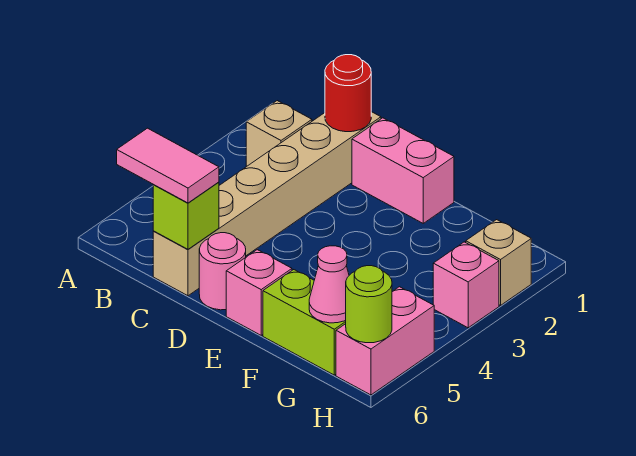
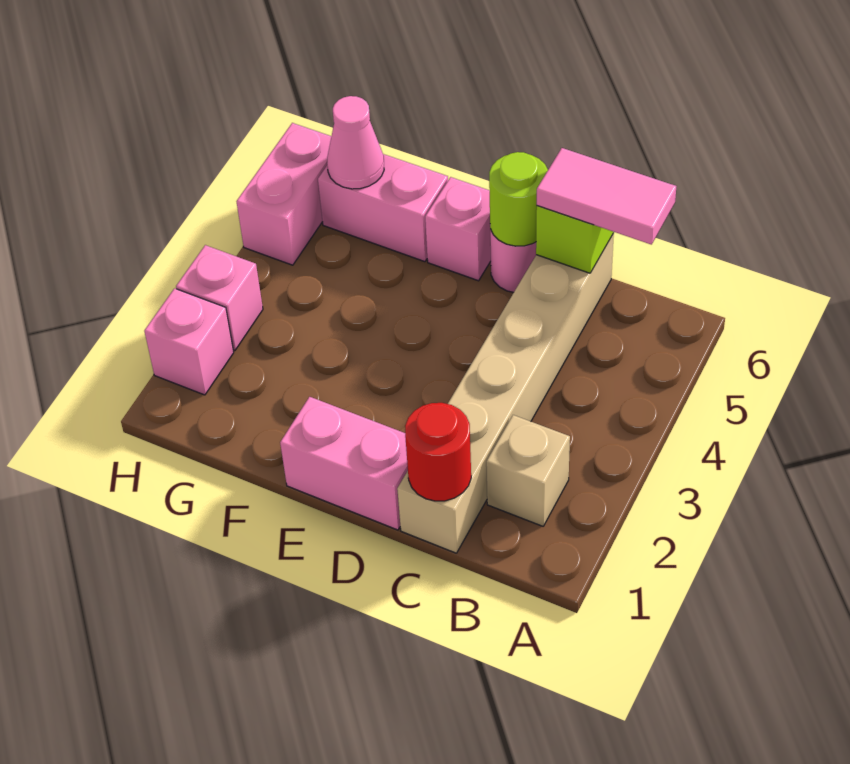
lime 1x2 brick [263,270,346,375] -> pink 1x2 brick [318,154,448,262]
tan 1x1 brick [466,220,531,305] -> pink 1x1 brick [144,288,234,395]
lime 1x1 round brick [346,266,392,343] -> lime 1x1 round brick moved to [489,152,548,246]

